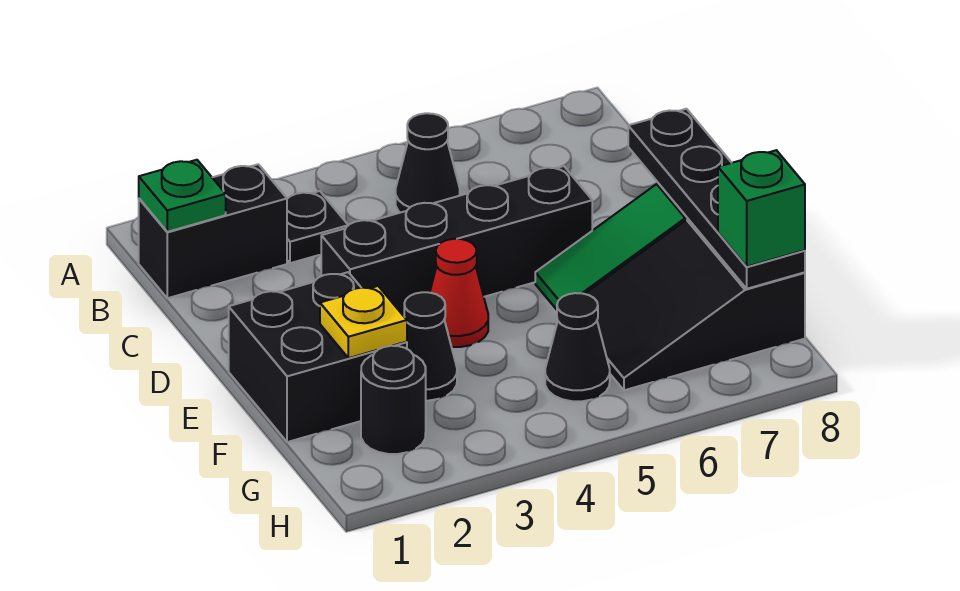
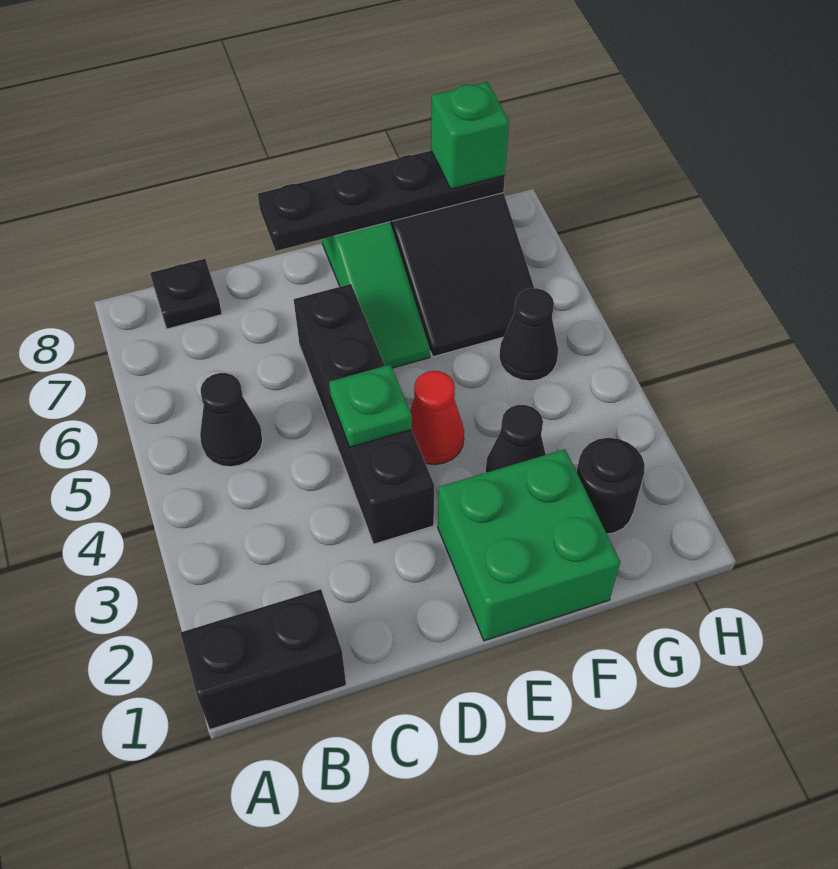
black 1x2 brick [139,164,287,298] -> black 1x2 brick turned to [180,589,346,730]
green 1x1 plate [139,160,226,232] -> green 1x1 plate moved to [329,365,412,447]
black 1x1 plate [287,191,348,263] -> black 1x1 plate moved to [150,259,222,329]
black 2x2 brick [229,272,407,442] -> green 2x2 brick [438,449,620,641]
yellow 1x1 plate [320,286,407,358] -> none

